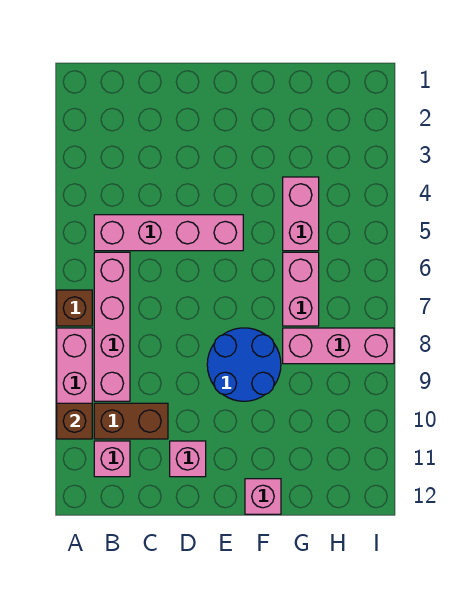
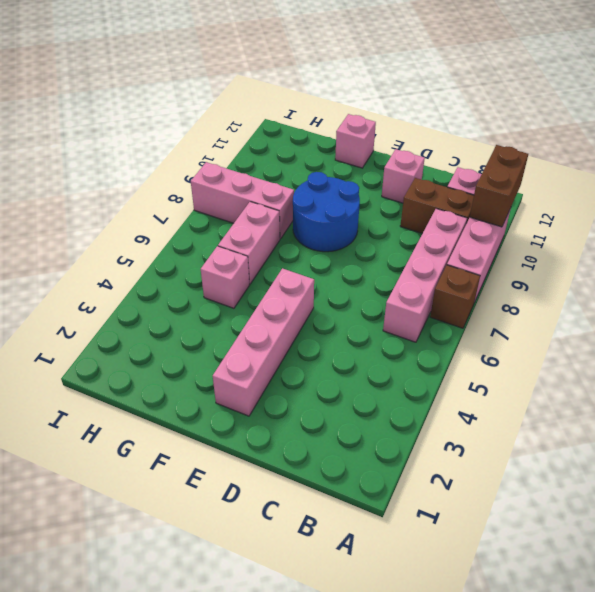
brown 1x1 brick [57,403,92,439] -> brown 1x2 brick [470,145,528,227]
pink 1x4 brick [94,215,243,251] -> pink 1x4 brick turned to [213,268,314,416]
pink 1x2 brick [283,177,319,251] -> pink 1x1 brick [201,246,250,308]

